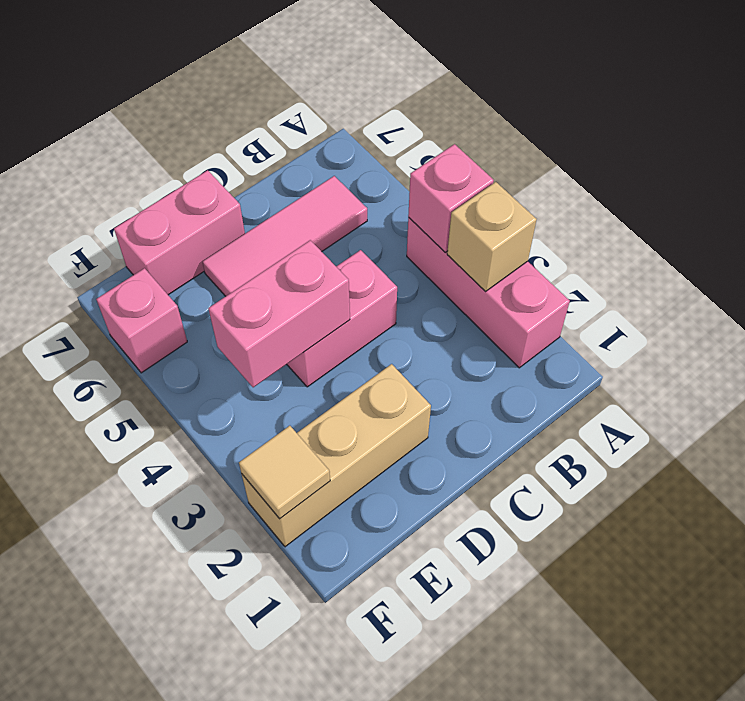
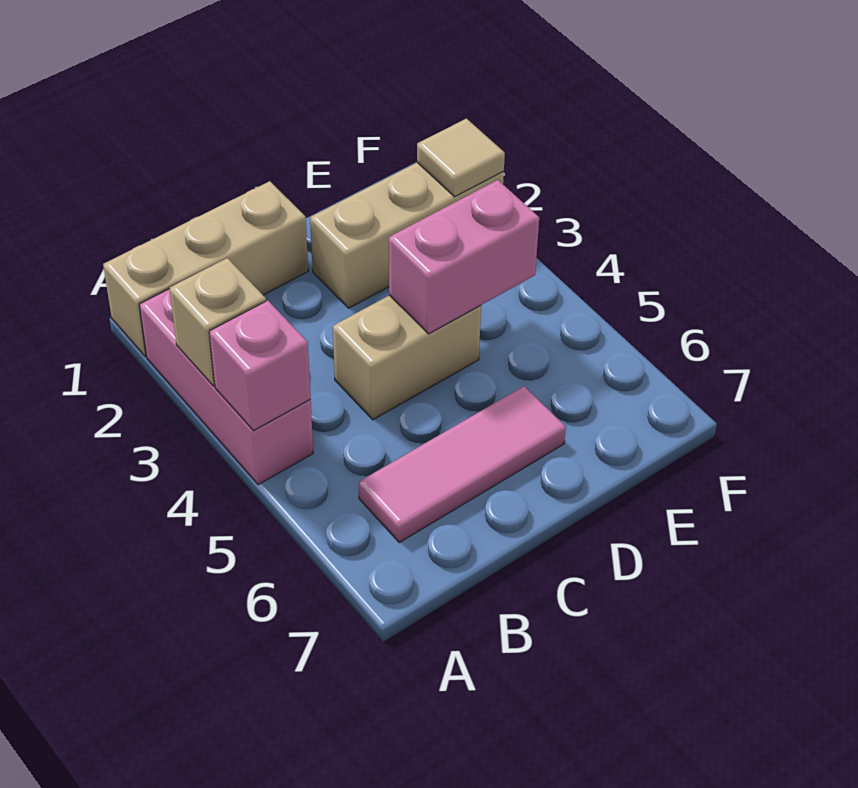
none -> tan 1x3 brick [103,181,308,356]
pink 1x2 brick [287,250,397,387] -> tan 1x2 brick [333,295,481,420]
pink 1x2 brick [114,170,245,295] -> none
pink 1x1 brick [96,268,187,373] -> none

